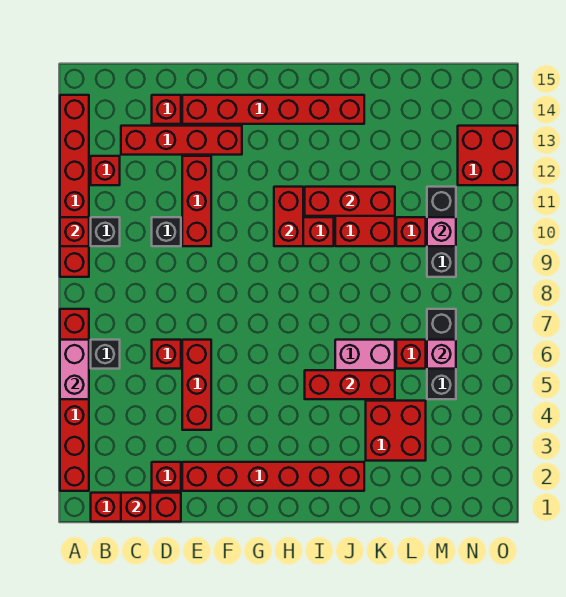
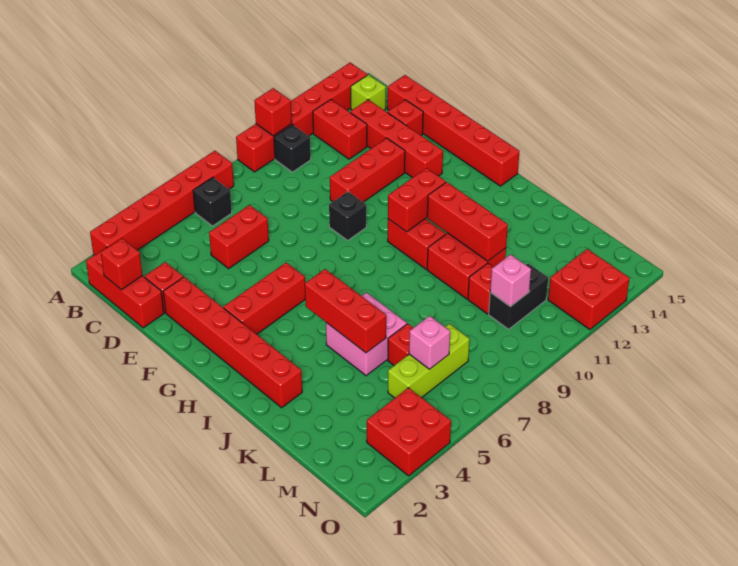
pink 1x2 brick [60,340,89,399] -> none
red 1x1 brick [91,156,120,185] -> red 1x2 brick [313,100,367,159]
none -> lime 1x1 brick [351,75,386,110]
red 1x1 brick [152,340,181,369] -> red 1x2 brick [209,205,269,268]
black 1x1 brick [152,217,181,246] -> black 1x1 brick moved to [329,192,366,240]
red 1x3 brick [182,340,211,430] -> red 1x3 brick moved to [223,263,305,334]
red 1x6 brick [182,95,364,124] -> red 1x6 brick moved to [387,75,519,186]
red 2x2 brick [366,401,426,461] -> red 2x2 brick moved to [367,388,451,476]
black 1x3 brick [427,309,456,399] -> lime 1x3 brick [388,324,470,398]
black 1x3 brick [427,187,456,277] -> black 1x2 brick [489,263,548,329]

